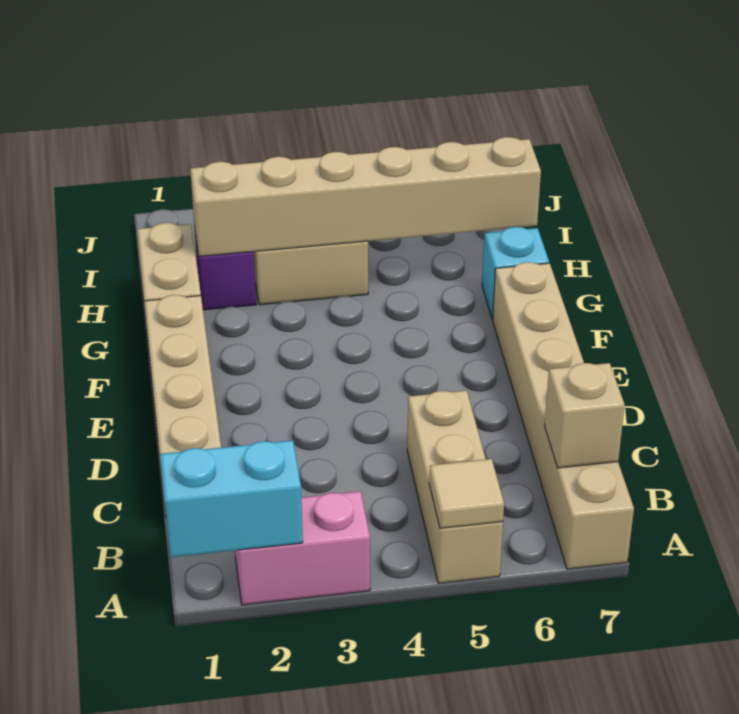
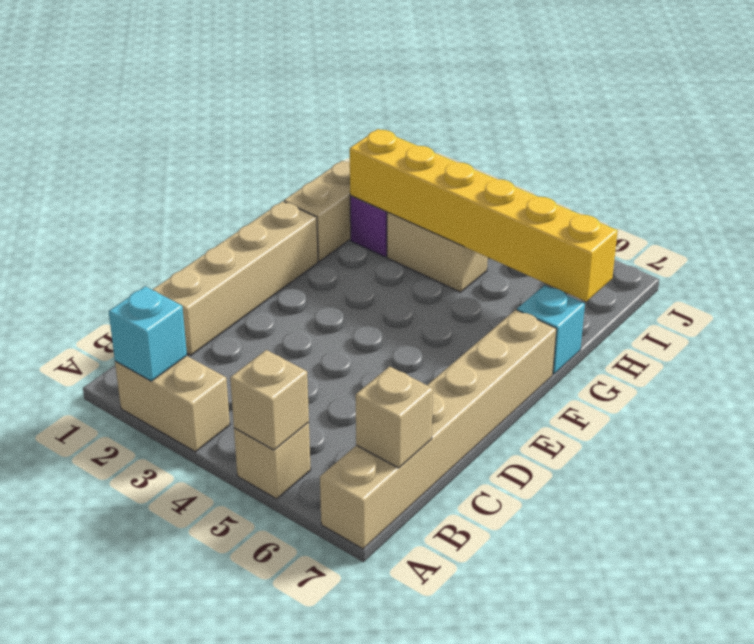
cyan 1x2 brick [160,440,303,557] -> cyan 1x1 brick [109,286,187,381]
pink 1x2 brick [235,491,370,605] -> tan 1x2 brick [115,356,230,452]
tan 1x3 brick [407,391,503,583] -> tan 1x1 brick [234,422,311,499]
tan 1x1 tile [429,459,504,528] -> tan 1x1 brick [230,350,309,450]
tan 1x6 brick [190,137,541,256] -> yellow 1x6 brick [350,129,618,302]

